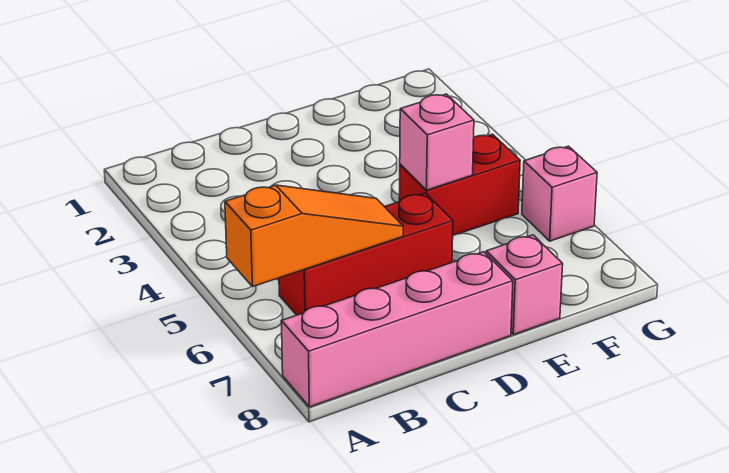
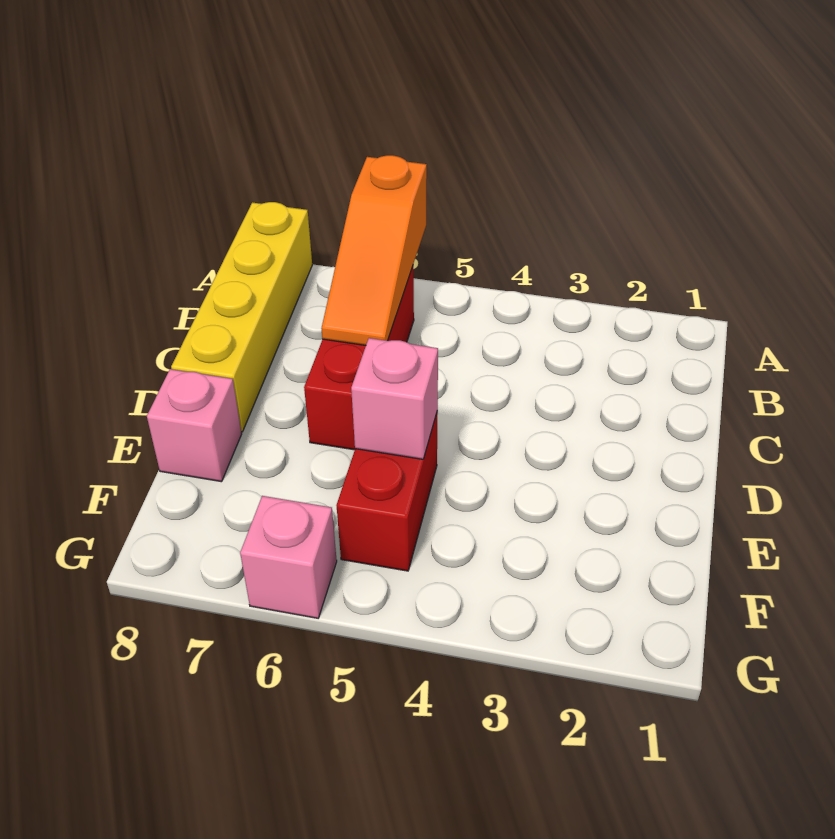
pink 1x4 brick [281,252,513,407] -> yellow 1x4 brick [171,202,312,432]

